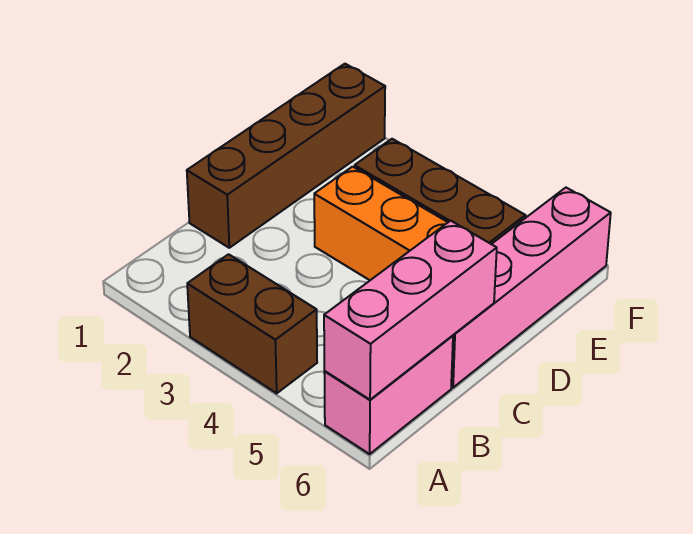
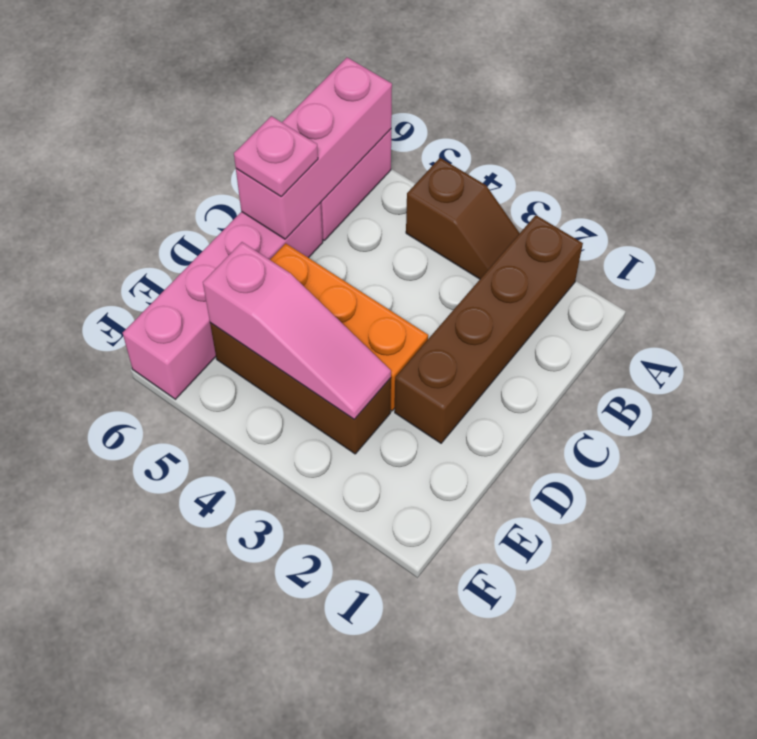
brown 1x2 brick [187,254,317,393] -> brown 1x2 slope [406,158,520,279]
brown 1x4 brick [187,64,385,248] -> brown 1x4 brick moved to [395,215,583,443]
none -> pink 1x1 plate [234,116,318,197]
none -> pink 1x3 slope [203,242,391,419]

